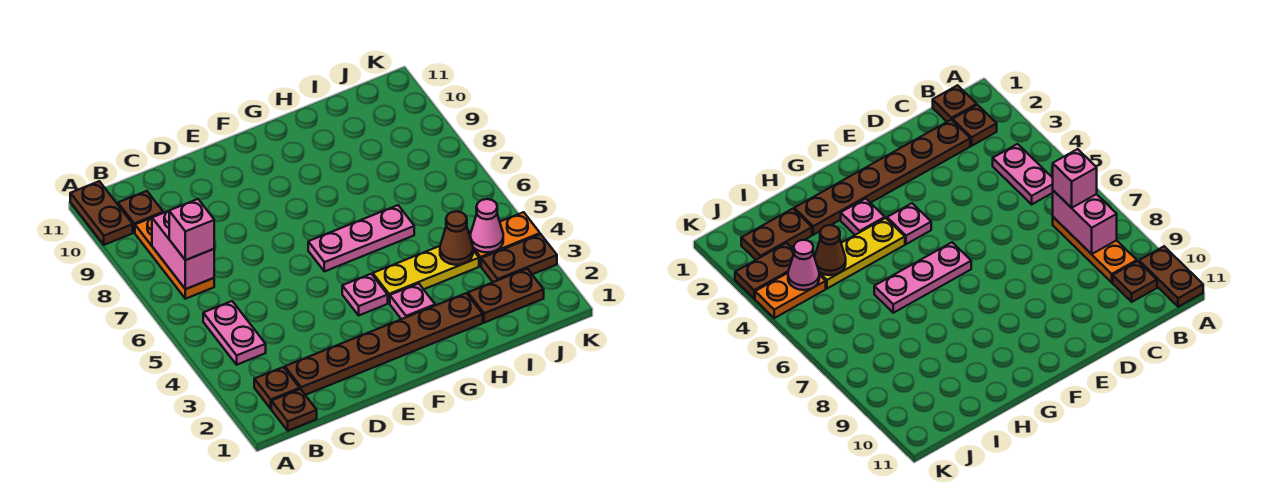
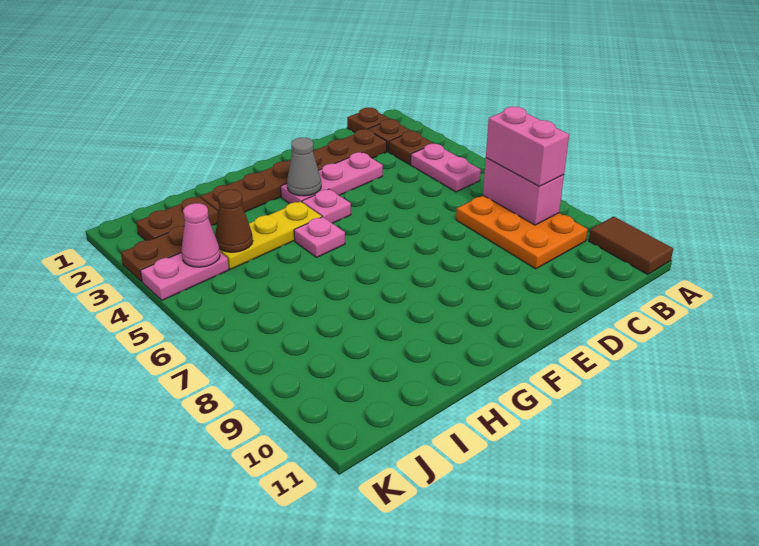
brown 1x2 plate [70,181,133,245] -> brown 1x2 tile [589,216,673,275]
orange 1x3 plate [135,218,214,299] -> orange 2x3 plate [456,195,588,269]
pink 1x1 brick [169,199,214,260] -> pink 1x2 brick [486,107,569,186]
brown 1x1 plate [118,191,163,233] -> brown 1x1 plate moved to [389,131,434,164]
none -> grey 1x1 cone [287,138,321,196]
pink 1x3 plate [308,205,414,272] -> pink 1x3 plate moved to [281,152,383,204]
pink 1x1 plate [390,284,435,319] -> pink 1x1 plate moved to [294,217,345,257]
orange 1x2 plate [469,212,540,266] -> pink 1x2 plate [140,252,229,300]

